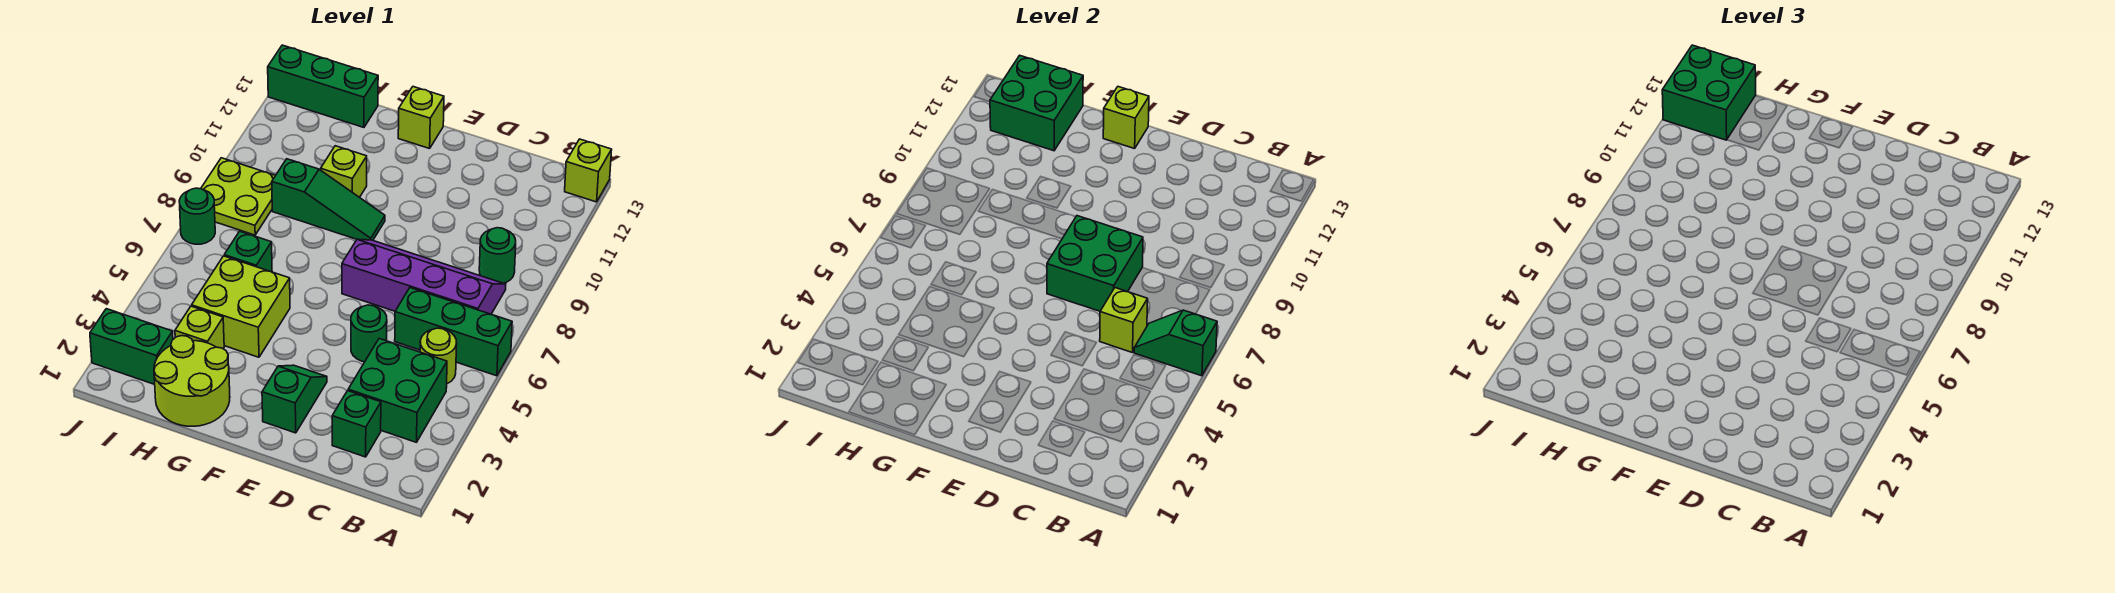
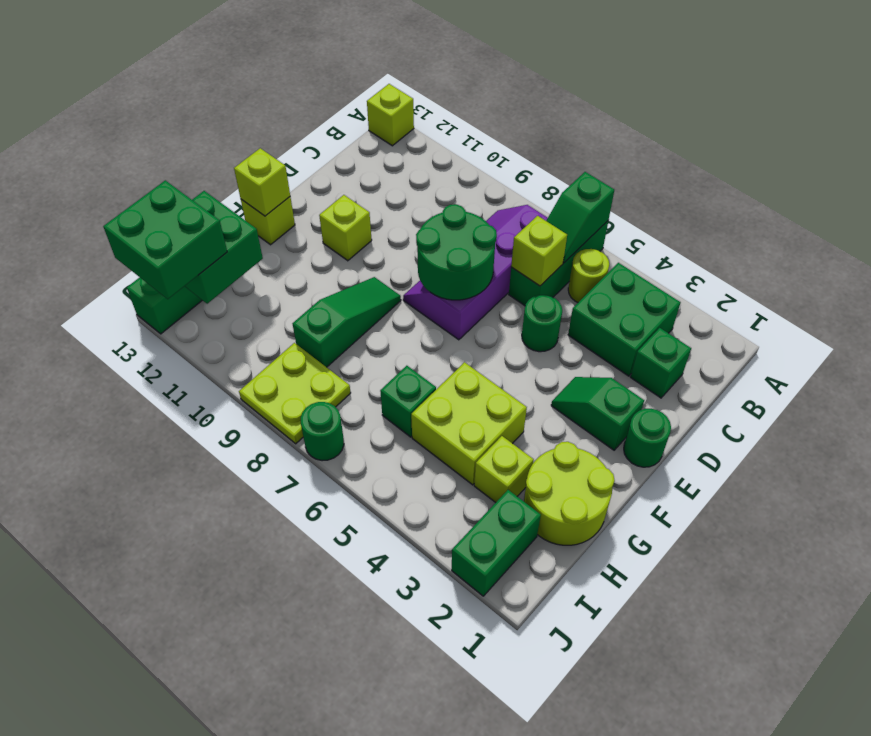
green 1x1 round brick [479,228,516,283] -> green 1x1 round brick moved to [624,409,671,467]
green 2x2 brick [1047,216,1143,311] -> green 2x2 round brick [416,204,497,300]
lime 1x1 brick [321,146,367,197] -> lime 1x1 brick moved to [319,195,372,261]

